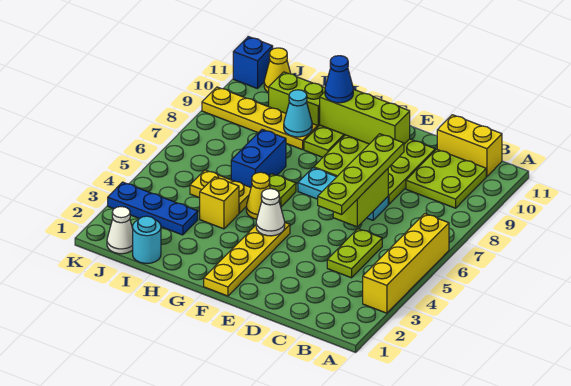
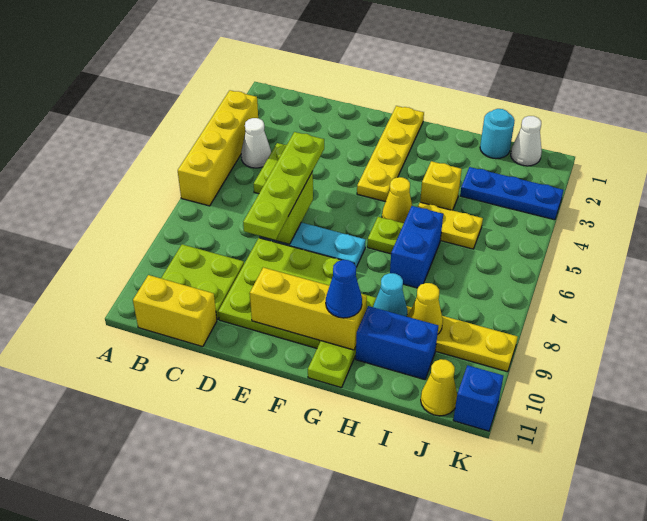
lime 1x3 brick [320,89,410,144] -> yellow 1x3 brick [250,267,367,350]
white 1x1 cone [256,189,285,236] -> white 1x1 cone moved to [241,118,271,168]
lime 1x2 brick [269,72,325,126] -> blue 1x2 brick [356,306,438,380]
none -> yellow 1x1 cone [408,283,443,335]

